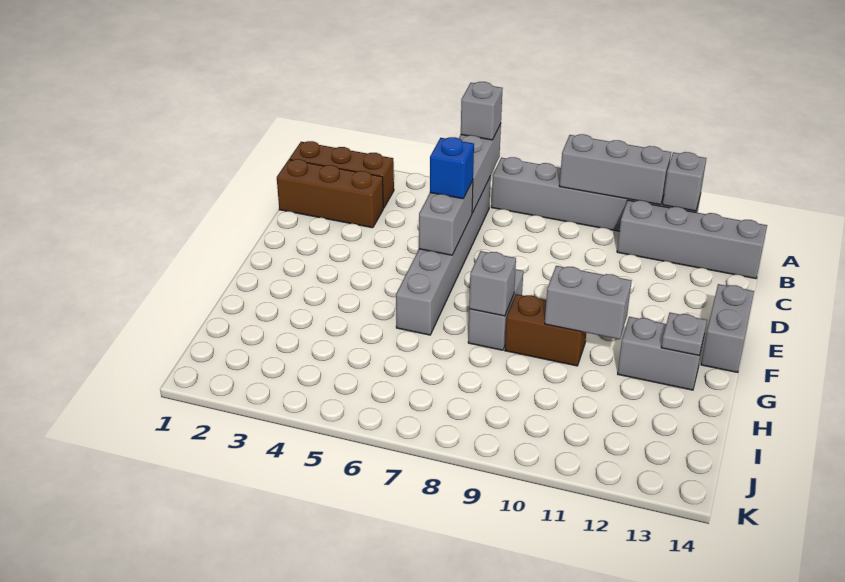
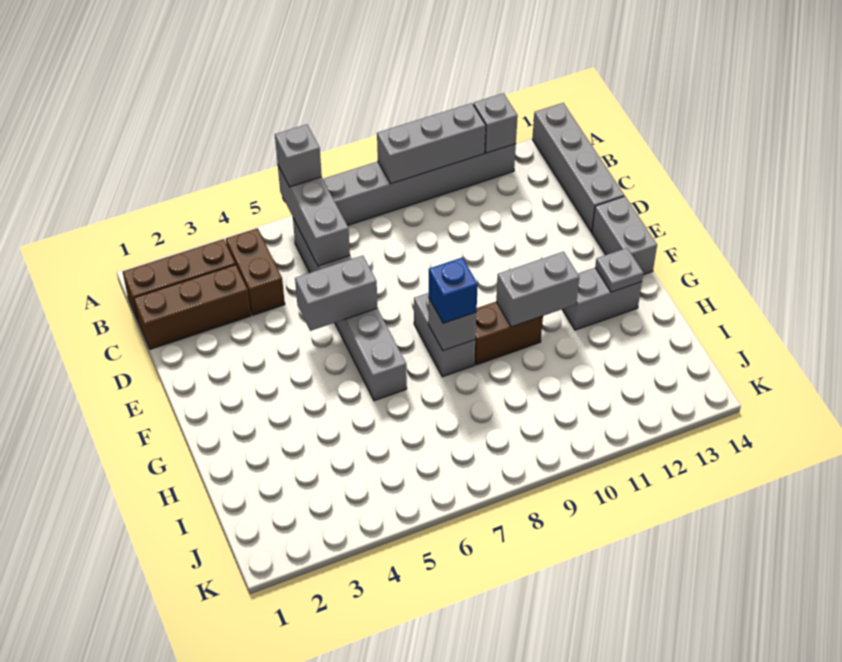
none -> brown 1x2 brick [226,228,285,315]
grey 1x4 brick [617,200,767,279] -> grey 1x4 brick turned to [532,103,624,232]
grey 1x2 brick [419,181,473,255] -> grey 1x2 brick turned to [295,256,377,331]
blue 1x1 brick [430,137,474,199] -> blue 1x1 brick moved to [429,257,478,323]

